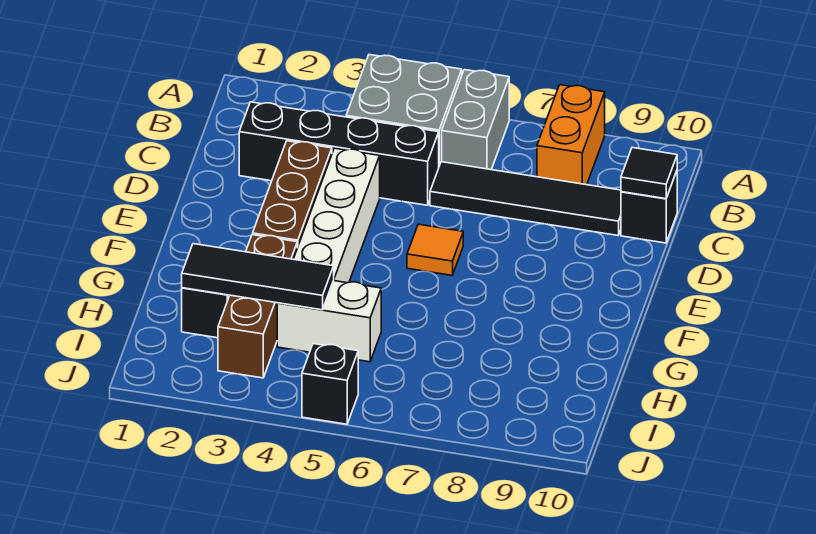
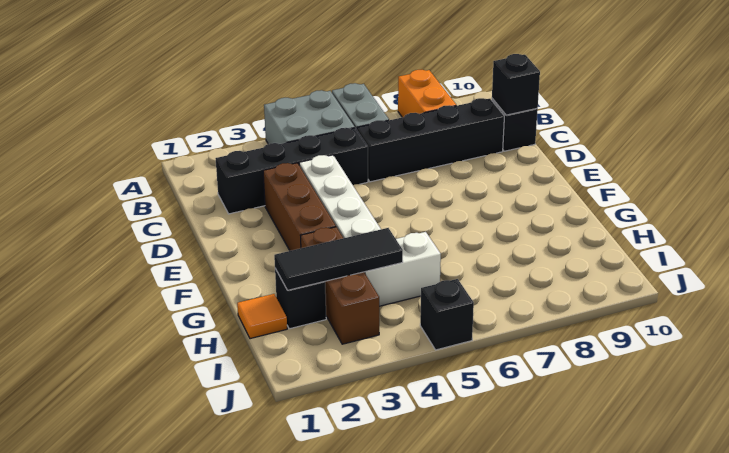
black 1x4 tile [430,162,621,235] -> black 1x4 brick [357,98,504,182]
black 1x1 tile [621,148,677,199] -> black 1x1 brick [492,54,540,115]
orange 1x1 tile [407,224,463,275] -> orange 1x1 tile moved to [237,294,287,339]

